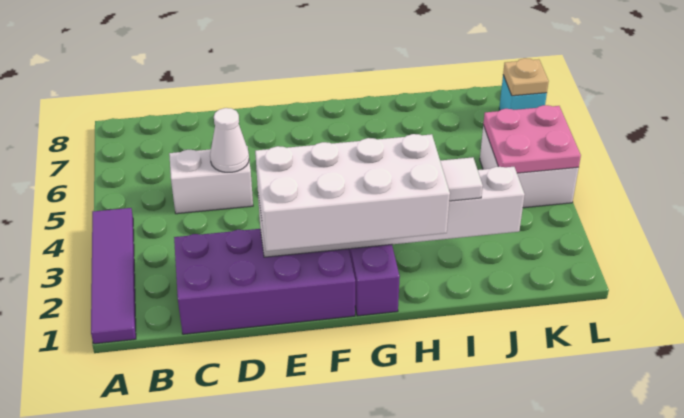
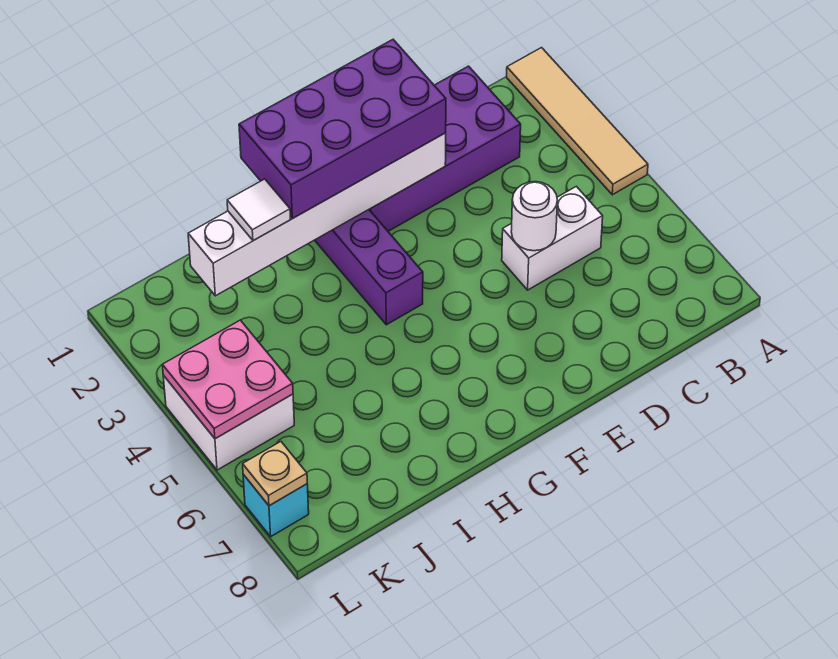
purple 1x4 tile [91,208,136,344] -> tan 1x4 tile [507,48,648,195]
white 1x1 cone [210,108,249,172] -> white 1x1 round brick [511,182,557,251]
white 2x4 brick [255,134,450,251] -> purple 2x4 brick [239,40,446,218]

